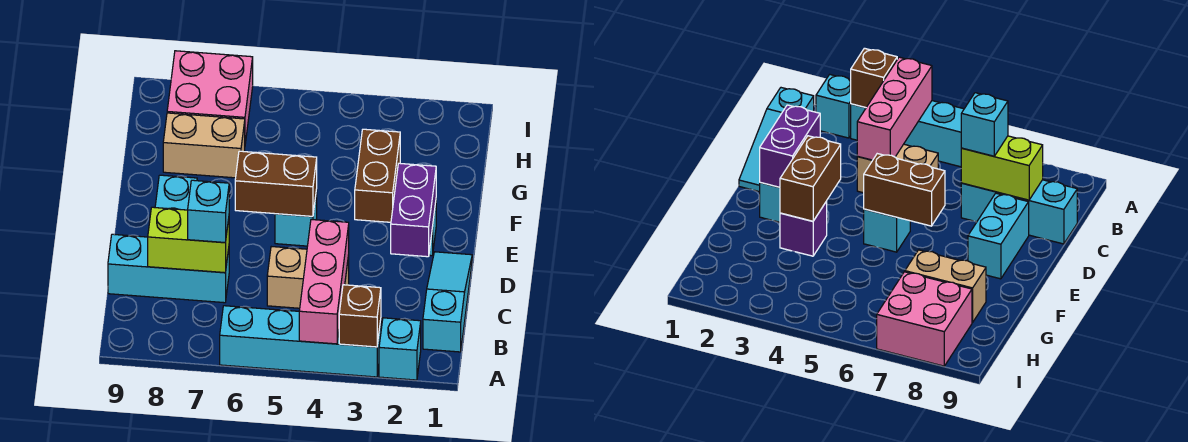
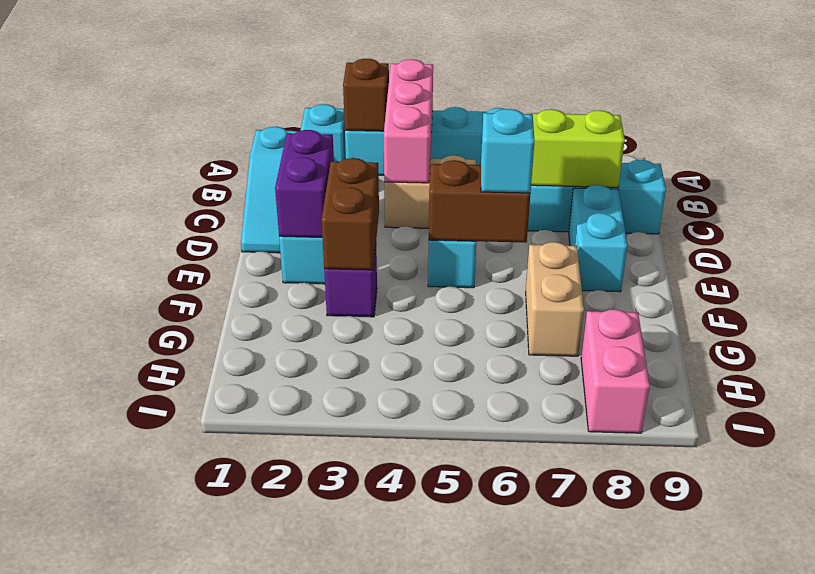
cyan 1x1 brick [188,180,229,243] -> cyan 1x1 brick moved to [481,109,535,193]
tan 1x2 brick [163,113,245,178] -> tan 1x2 brick turned to [526,242,584,356]
pink 2x2 brick [167,51,253,143] -> pink 1x2 brick [581,309,650,433]

